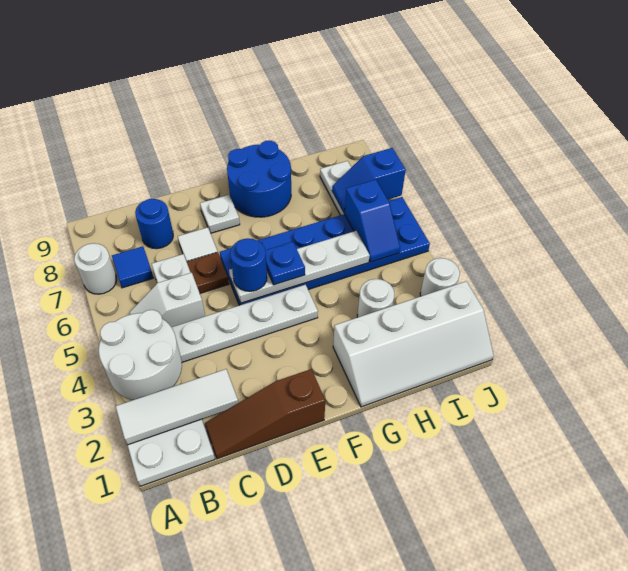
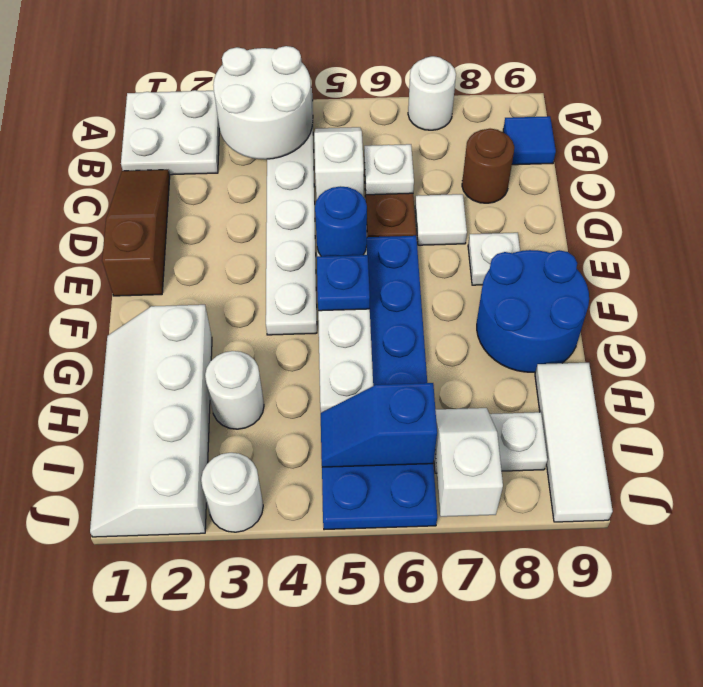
white 1x3 tile [116,369,238,445] -> white 1x3 tile moved to [535,363,613,522]
blue 1x1 tile [112,246,153,288] -> blue 1x1 tile moved to [503,116,556,165]
blue 1x1 round brick [135,199,173,249] -> brown 1x1 round brick [462,129,514,203]
blue 1x2 slope [332,148,406,213] -> white 1x2 slope [435,408,503,517]

